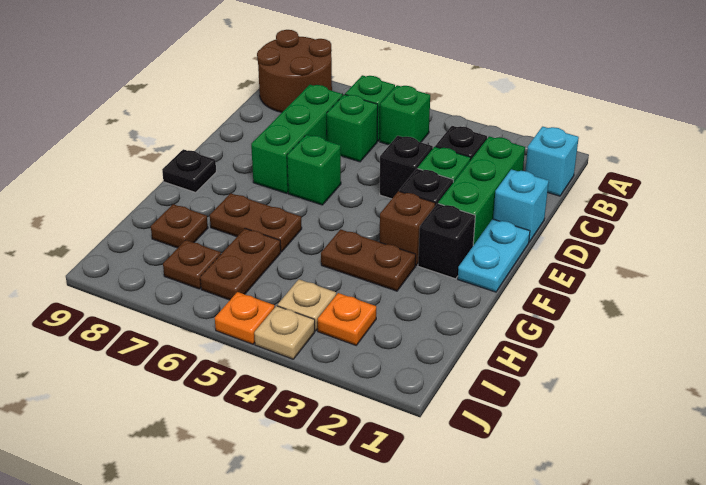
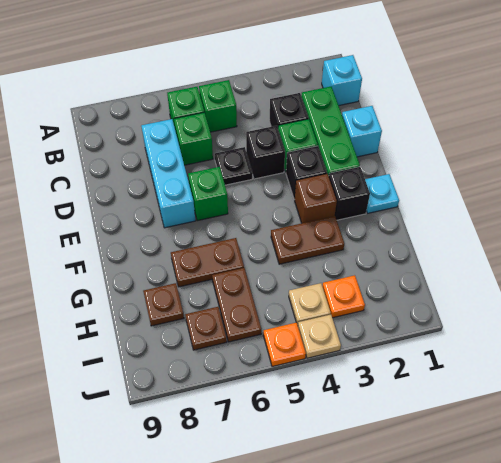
brown 2x2 round brick [257,30,332,112] -> none
green 1x3 brick [251,85,343,193] -> cyan 1x3 brick [141,119,195,228]
cyan 1x2 plate [458,219,530,292] -> cyan 1x1 plate [365,174,399,213]
black 1x1 plate [162,149,216,193] -> black 1x1 plate moved to [215,147,252,185]

